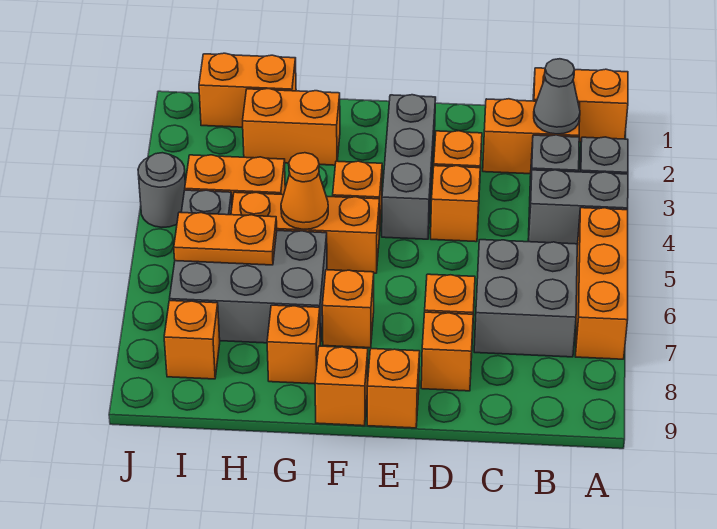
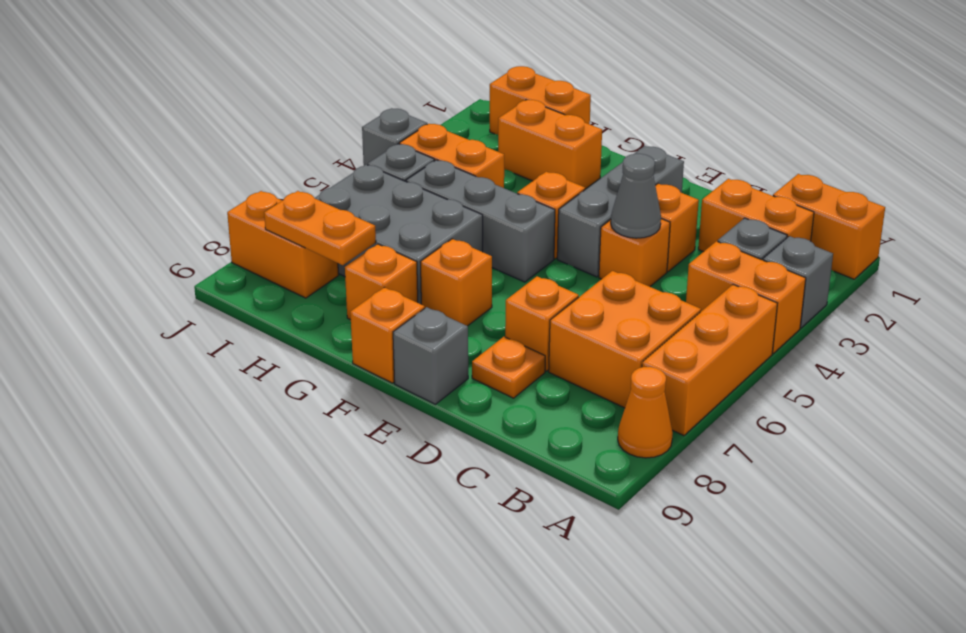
grey 1x2 brick [528,170,628,245] -> orange 1x2 brick [686,241,806,353]
grey 1x1 cone [534,59,580,134] -> grey 1x1 cone moved to [611,154,661,238]
grey 2x2 brick [474,240,577,357] -> orange 2x2 brick [549,271,701,408]
orange 1x1 brick [421,312,473,391] -> orange 1x1 plate [472,337,545,398]
orange 1x1 brick [367,349,420,428] -> grey 1x1 brick [393,307,468,404]
orange 1x3 brick [231,192,380,273] -> grey 1x3 brick [406,160,555,282]
orange 1x1 cone [281,153,328,229] -> orange 1x1 cone moved to [618,367,673,458]
orange 1x2 plate [174,212,277,265] -> orange 1x2 plate moved to [264,191,376,265]
orange 1x1 brick [164,301,220,379] -> orange 1x2 brick [227,191,339,298]
grey 1x1 round brick [138,153,185,227] -> grey 1x1 brick [362,109,427,166]

